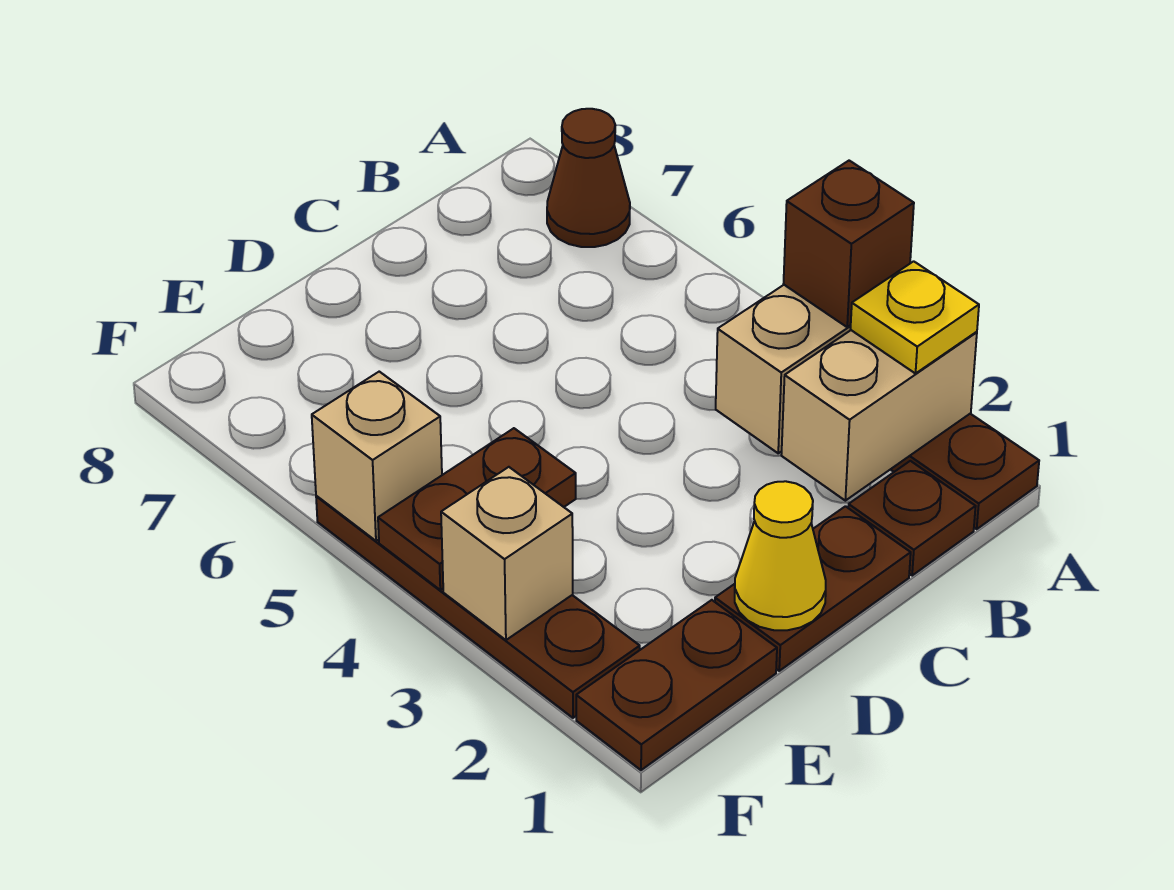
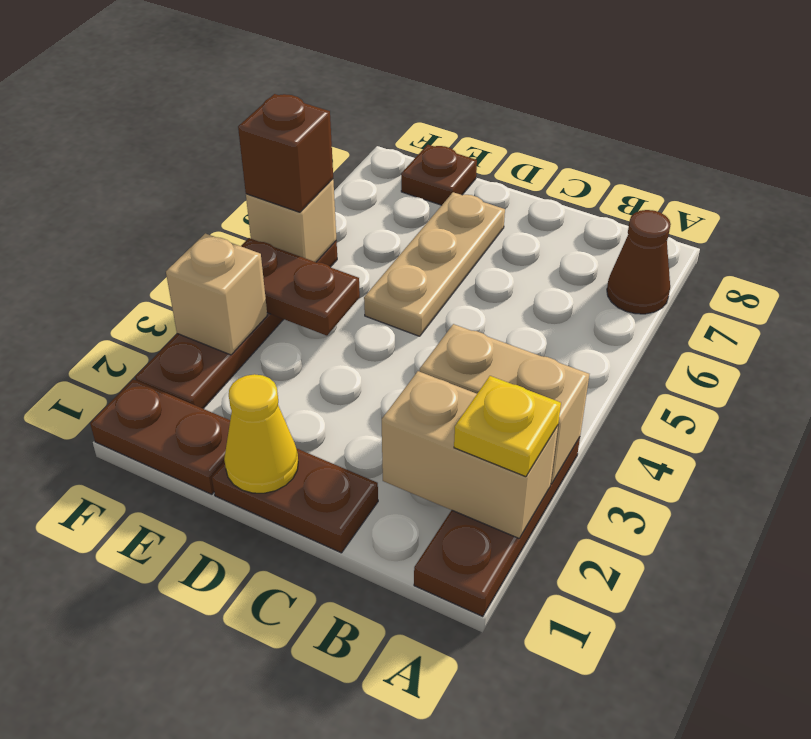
brown 1x1 brick [784,161,914,327] -> brown 1x1 brick moved to [238,94,333,212]
brown 1x1 plate [848,461,976,576] -> brown 1x1 plate moved to [401,145,477,205]
none -> tan 1x3 plate [364,192,505,336]

